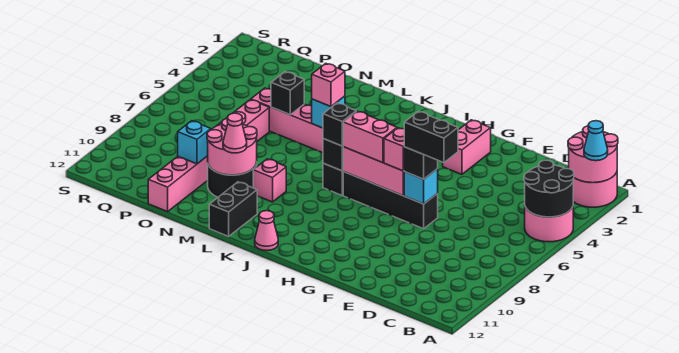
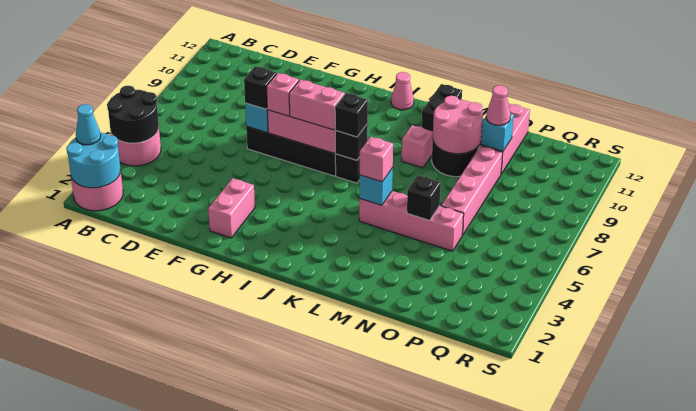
pink 2x2 round brick [568,126,618,183] -> cyan 2x2 round brick [66,133,120,188]
black 1x2 brick [404,111,458,163] -> none
pink 1x1 cone [223,113,247,153] -> pink 1x1 cone moved to [486,85,510,125]

